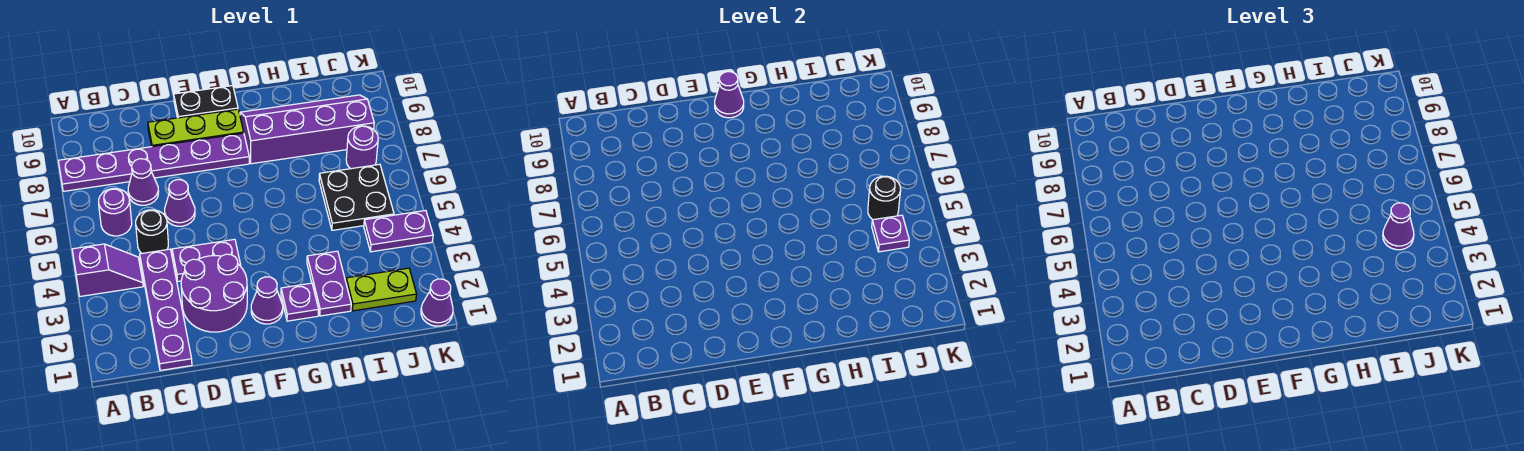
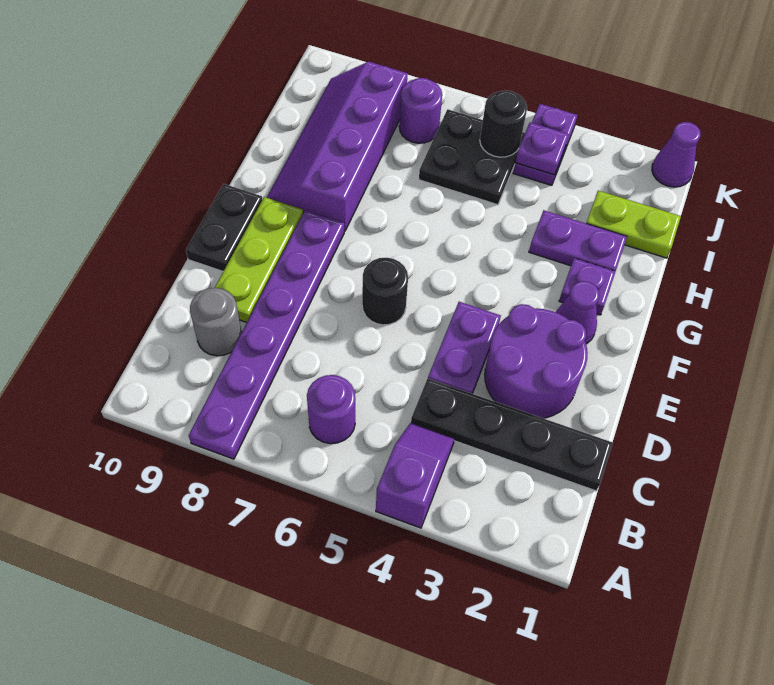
purple 1x4 plate [140,249,192,370] -> black 1x4 plate [411,379,613,491]
black 1x1 round brick [136,210,168,253] -> black 1x1 round brick moved to [362,258,408,325]
purple 1x1 cone [128,159,159,205] -> none
none -> grey 1x1 round brick [190,288,242,356]
purple 1x1 cone [165,180,195,226] -> none
purple 1x1 cone [715,72,744,118] -> none
lime 1x2 plate [346,268,417,311] -> lime 1x2 plate turned to [586,191,681,258]
purple 1x1 cone [1383,203,1414,250] -> none

